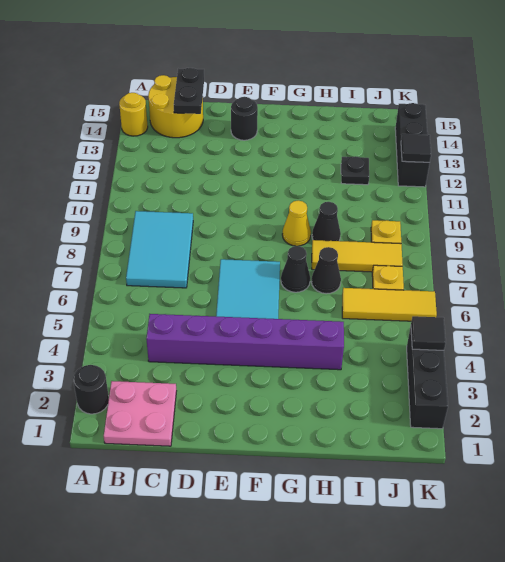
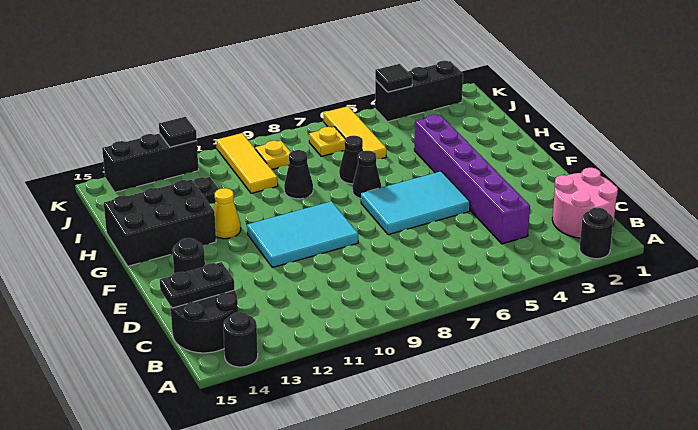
yellow 1x1 round brick [119,93,148,136] -> black 1x1 round brick [223,312,258,367]
pink 2x2 plate [104,381,176,446] -> pink 2x2 round brick [552,168,618,238]
cyan 2x3 tile [126,211,193,288] -> cyan 2x3 tile moved to [247,201,358,268]
yellow 2x2 round brick [148,75,203,138] -> black 2x2 round brick [170,290,238,353]
yellow 1x1 cone [282,200,311,246] -> yellow 1x1 cone moved to [214,188,241,239]
none -> black 2x3 brick [104,180,216,266]
yellow 1x3 tile [312,240,403,272] -> yellow 1x3 tile moved to [216,133,278,193]

